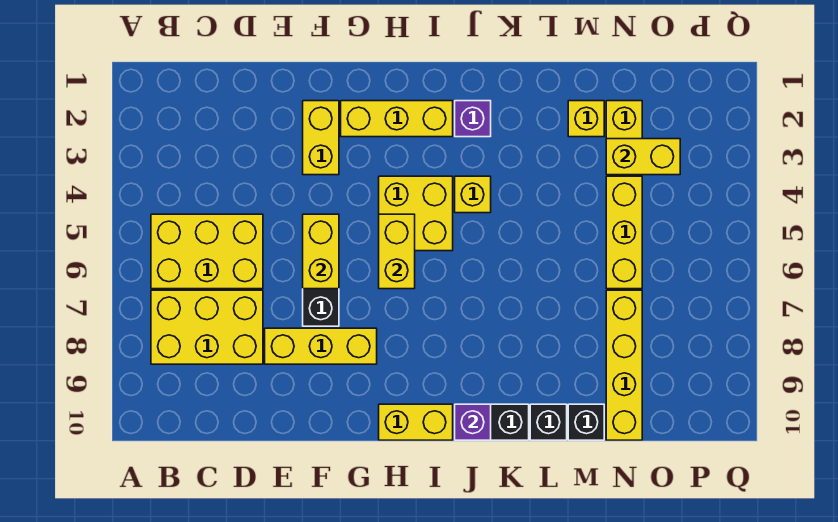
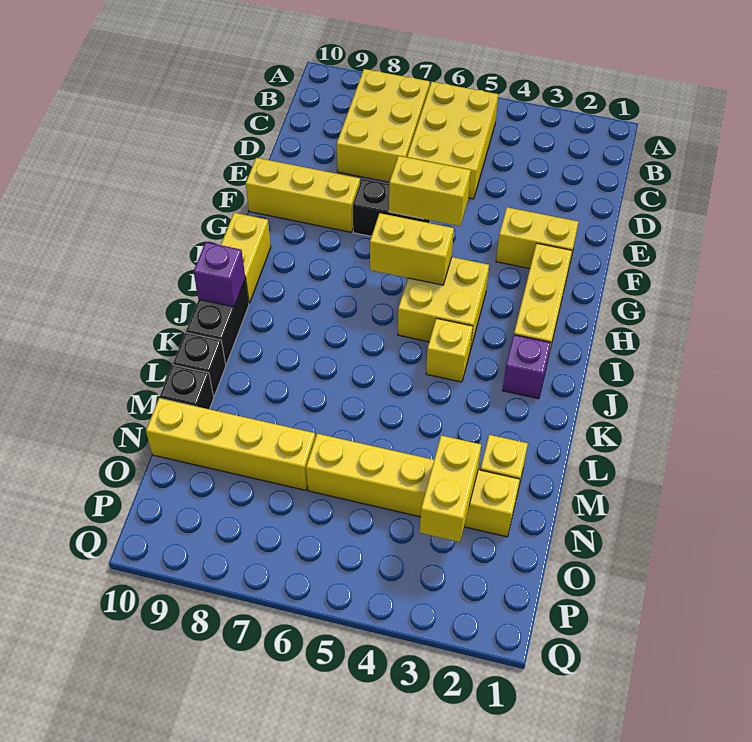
yellow 1x3 brick [265,328,377,364] -> yellow 1x3 brick turned to [246,158,360,232]

